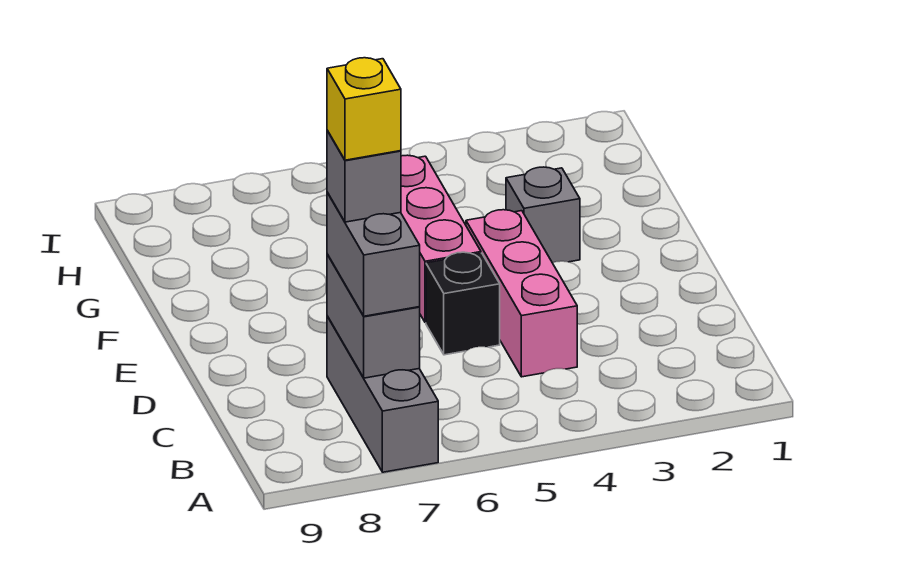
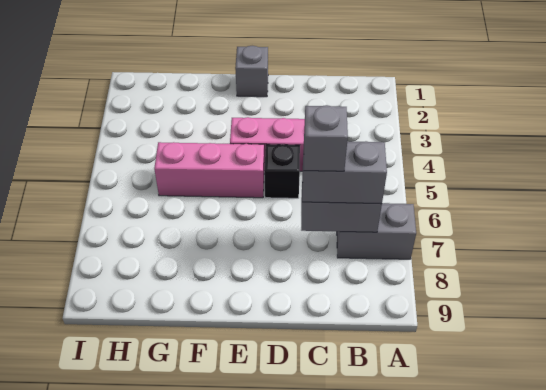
grey 1x3 brick [327,316,438,472] -> grey 1x2 brick [337,203,416,259]
yellow 1x1 brick [327,58,401,160] -> none
grey 1x1 brick [506,167,580,263] -> grey 1x1 brick moved to [235,46,268,97]

